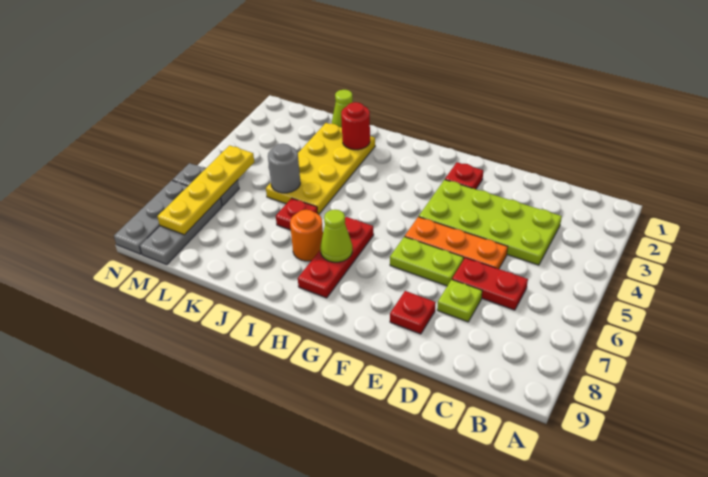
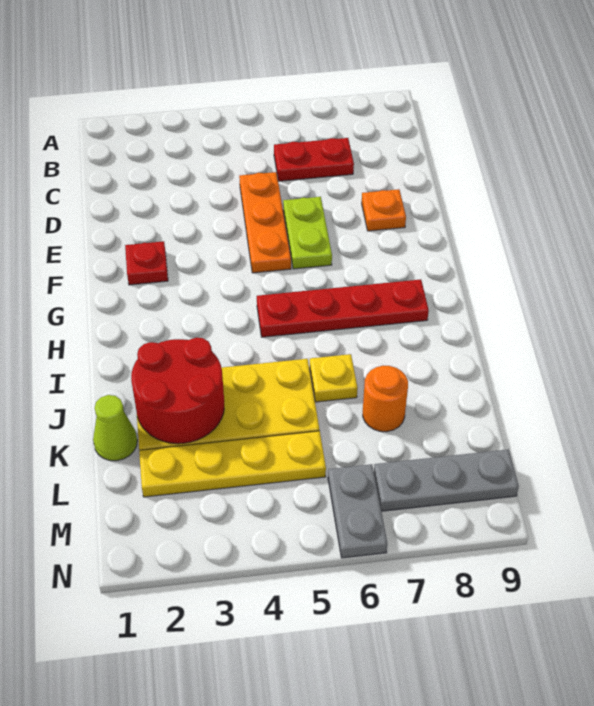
lime 2x4 plate [419,180,562,265] -> none
red 1x2 plate [452,258,528,310] -> red 1x2 plate turned to [274,138,354,181]
lime 1x1 plate [437,280,482,322] -> none
red 1x1 plate [390,291,436,334] -> orange 1x1 plate [362,189,406,231]
red 1x3 plate [298,217,374,298] -> red 1x4 plate [257,279,429,337]
lime 1x1 cone [320,210,352,262] -> none
orange 1x1 round brick [290,210,323,261] -> orange 1x1 round brick moved to [363,366,408,432]
red 1x1 round brick [341,102,370,150] -> red 2x2 round brick [131,338,224,444]
red 1x1 plate [276,198,318,230] -> yellow 1x1 plate [310,354,358,402]
grey 1x1 round brick [268,144,300,193] -> none
yellow 1x4 plate [157,145,254,235] -> yellow 1x4 plate moved to [139,431,326,497]
grey 1x3 plate [114,180,188,254] -> none

